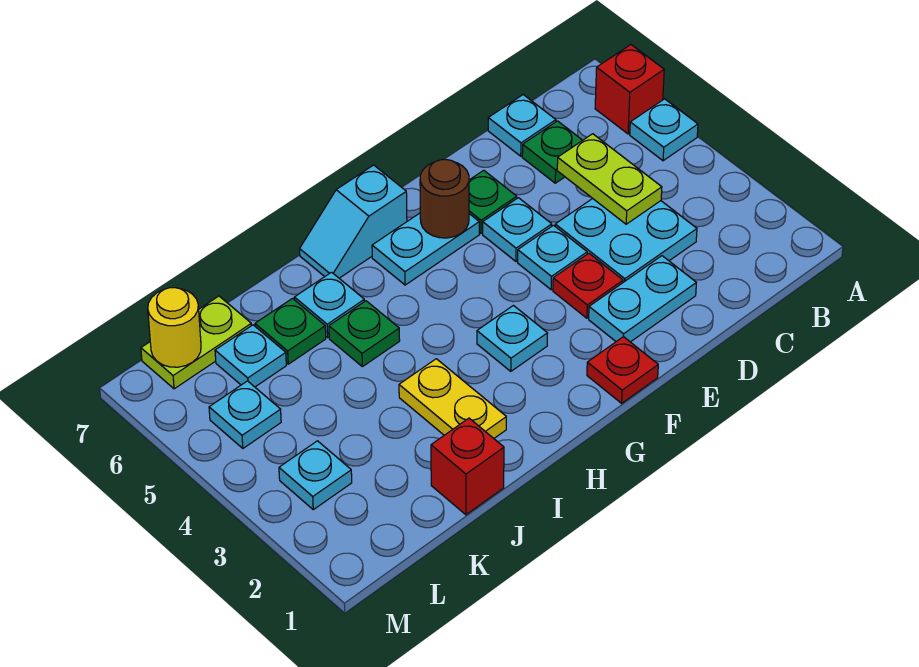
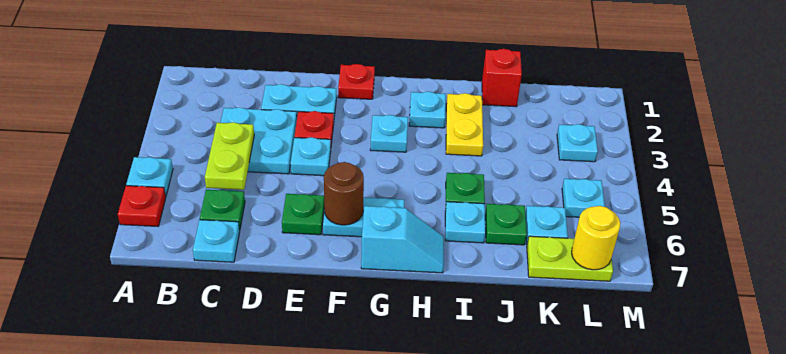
red 1x1 brick [595,45,664,134] -> red 1x1 plate [118,186,166,226]
cyan 1x1 plate [483,198,552,261] -> cyan 1x1 plate moved to [409,92,446,128]

